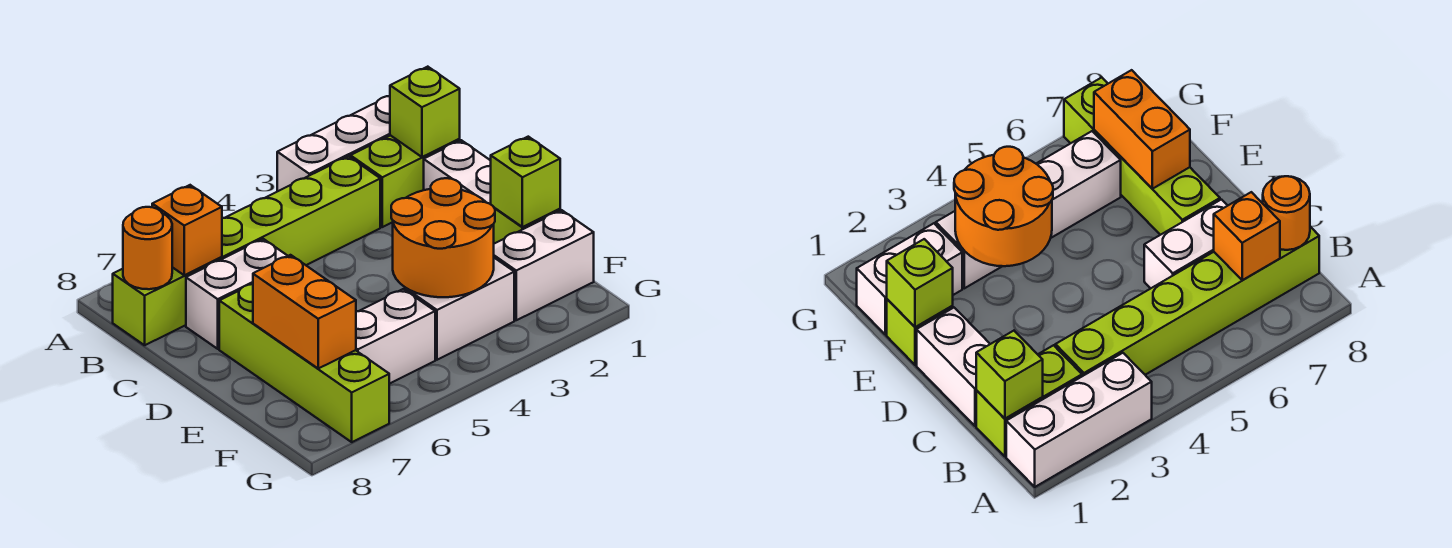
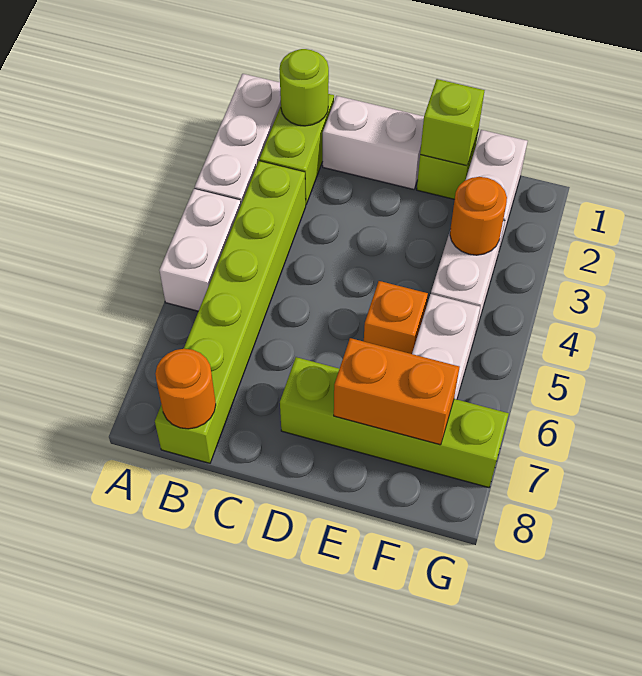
lime 1x1 brick [390,67,460,157] -> lime 1x1 round brick [279,49,329,126]
orange 1x1 brick [152,185,222,275] -> orange 1x1 brick moved to [364,281,428,354]
white 1x2 brick [186,239,287,349] -> white 1x2 brick moved to [159,189,241,311]
orange 2x2 round brick [391,178,495,297] -> orange 1x1 round brick [450,177,507,255]

